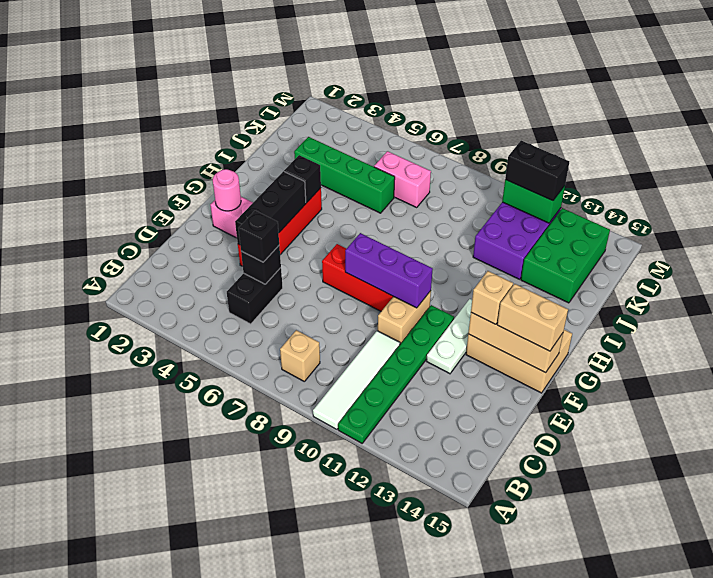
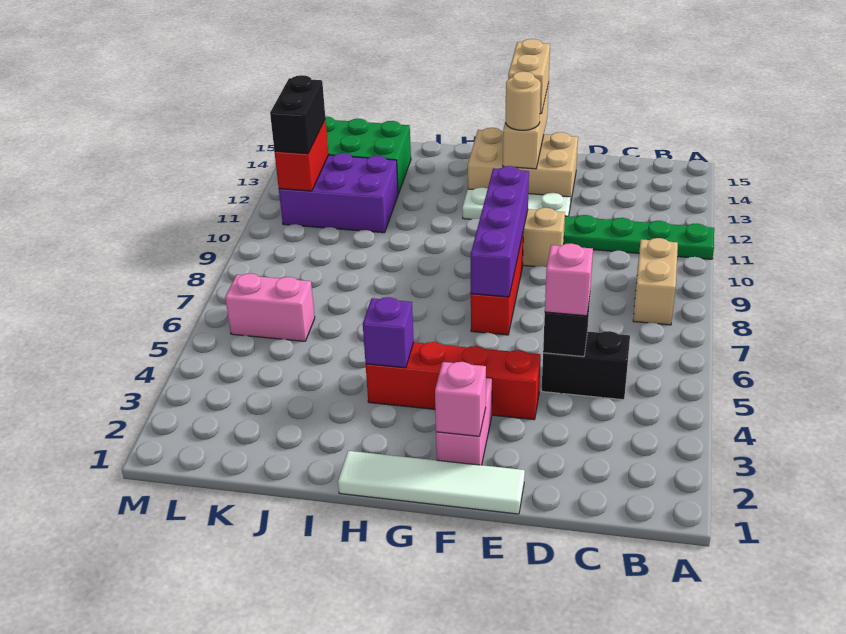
white 1x4 tile [313,331,400,429] -> white 1x4 tile moved to [338,451,525,514]
tan 1x1 brick [280,330,320,381] -> tan 1x2 brick [633,238,678,325]
black 1x1 brick [238,211,279,262] -> pink 1x1 brick [545,243,593,316]
black 1x3 brick [235,171,306,245] -> none
pink 1x1 round brick [213,169,241,211] -> pink 1x1 brick [435,362,486,436]
purple 1x3 brick [345,233,433,308] -> purple 1x4 brick [471,166,529,297]
tan 2x3 brick [466,330,572,393] -> tan 2x3 brick turned to [468,128,578,205]
tan 1x1 brick [471,271,513,324] -> tan 1x1 round brick [506,71,541,130]
black 1x1 brick [284,155,321,203] -> purple 1x1 brick [363,297,414,368]
green 1x4 brick [294,137,395,213] -> none
pink 1x2 brick [374,151,431,207] -> pink 1x2 brick turned to [225,273,315,341]
green 1x2 brick [502,180,565,223] -> red 1x2 brick [275,119,329,191]

